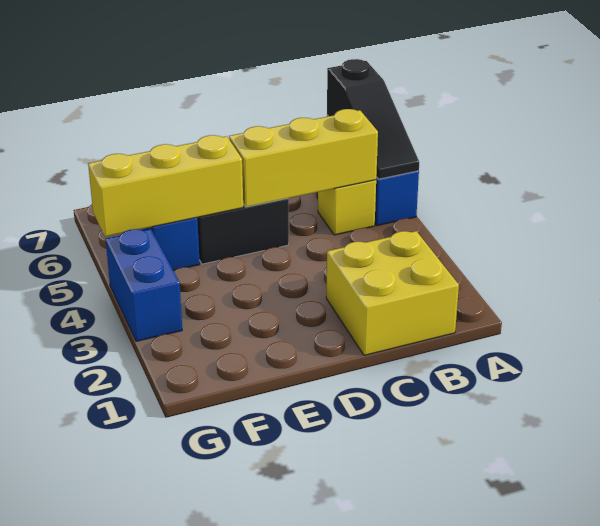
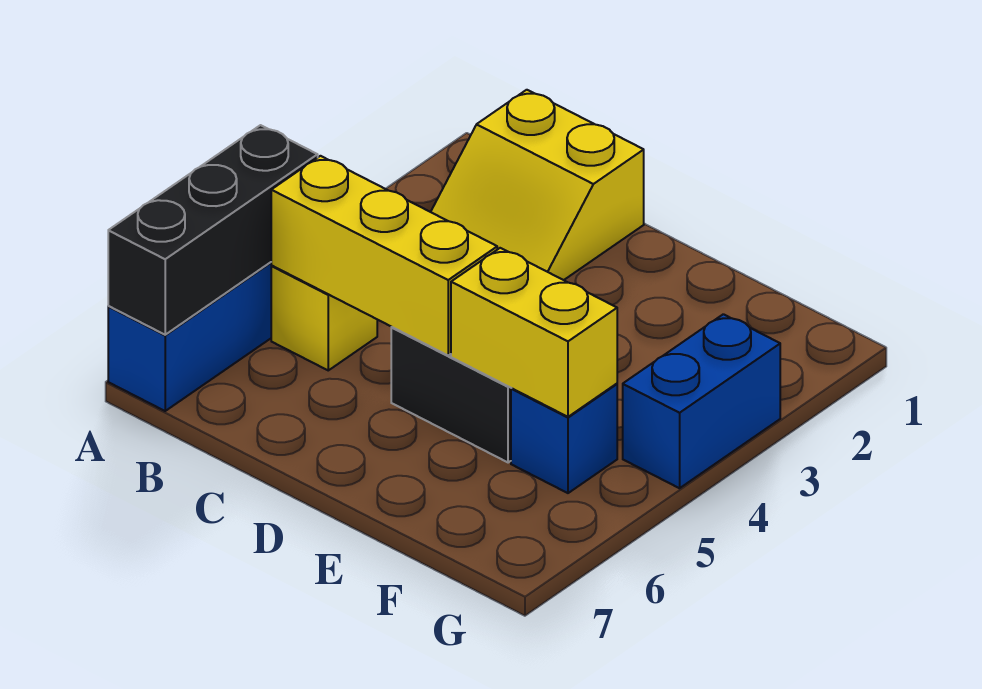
black 1x3 slope [327,59,419,179] -> black 1x3 brick [108,125,318,335]
yellow 2x2 brick [326,231,459,355] -> yellow 2x2 slope [431,90,644,280]
yellow 1x3 brick [88,135,243,237] -> yellow 1x2 brick [451,248,617,417]

